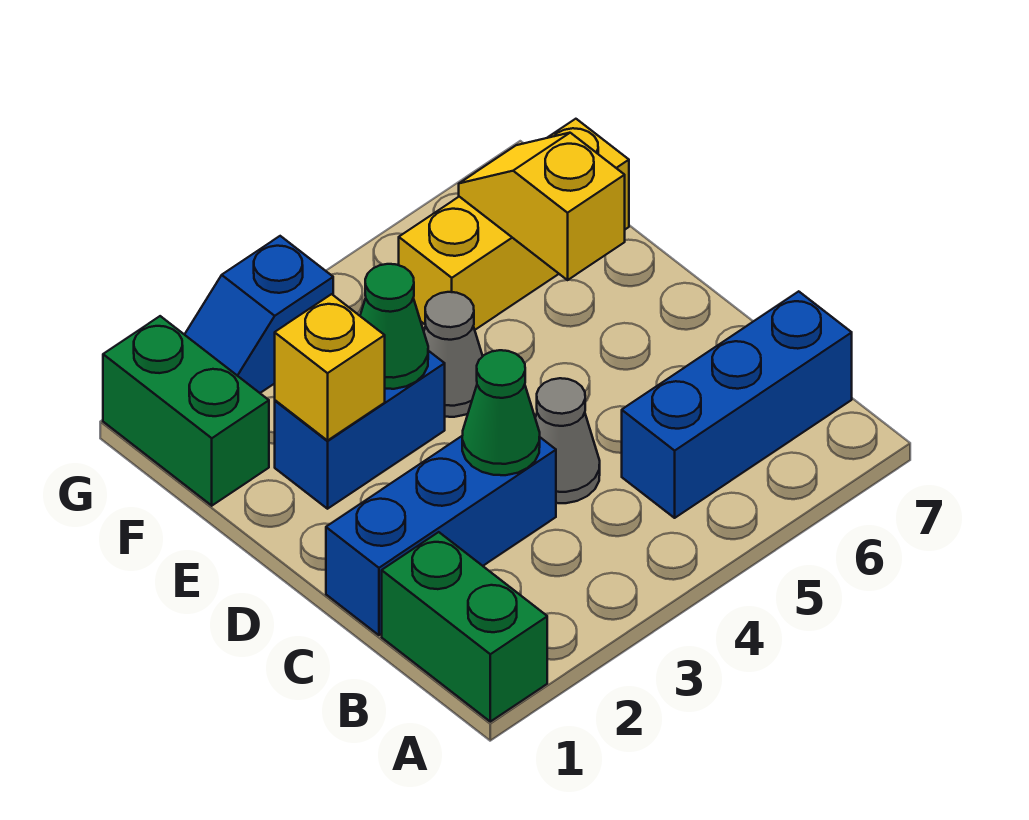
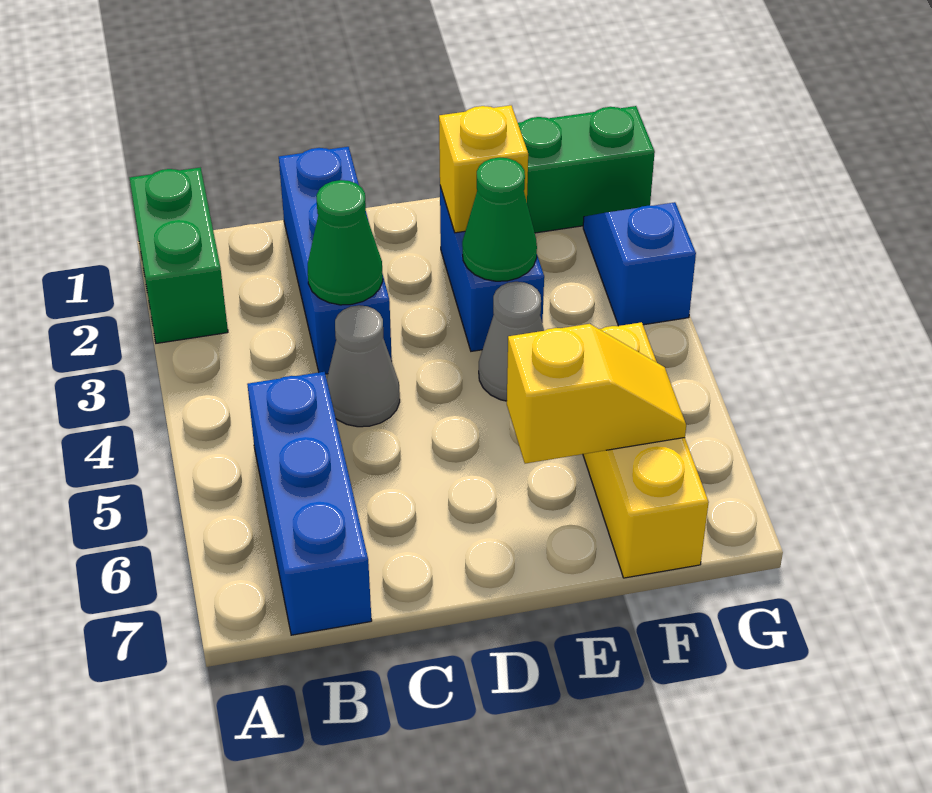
green 1x2 brick [382,532,547,722] -> green 1x2 brick turned to [130,167,228,343]

